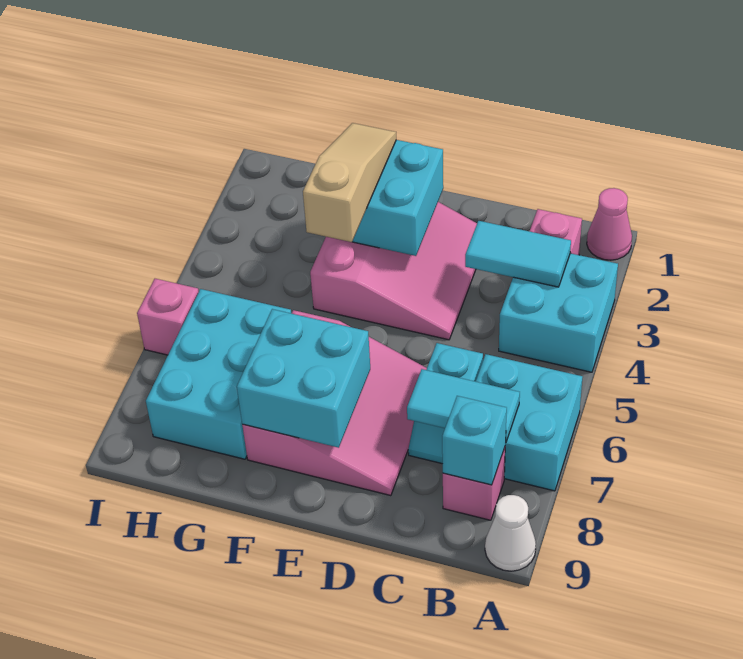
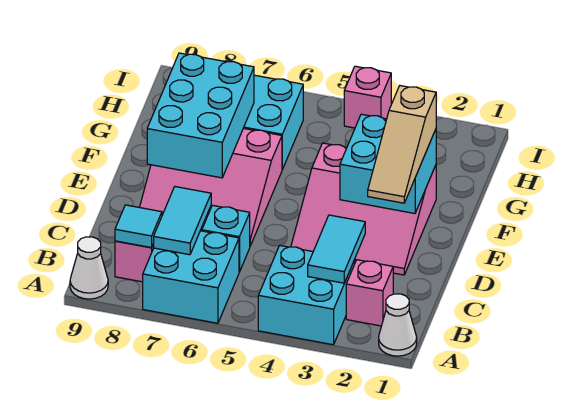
pink 1x1 cone [587,188,632,260] -> white 1x1 cone [379,294,417,356]
cyan 1x1 brick [442,396,507,485] -> cyan 1x1 tile [115,205,162,248]
cyan 2x2 brick [237,309,370,448] -> cyan 2x3 brick [147,53,254,178]
tan 1x3 slope [303,123,396,242] -> tan 1x3 slope turned to [368,86,436,203]
pink 1x1 brick [137,279,199,355] -> pink 1x1 brick moved to [344,66,391,128]

